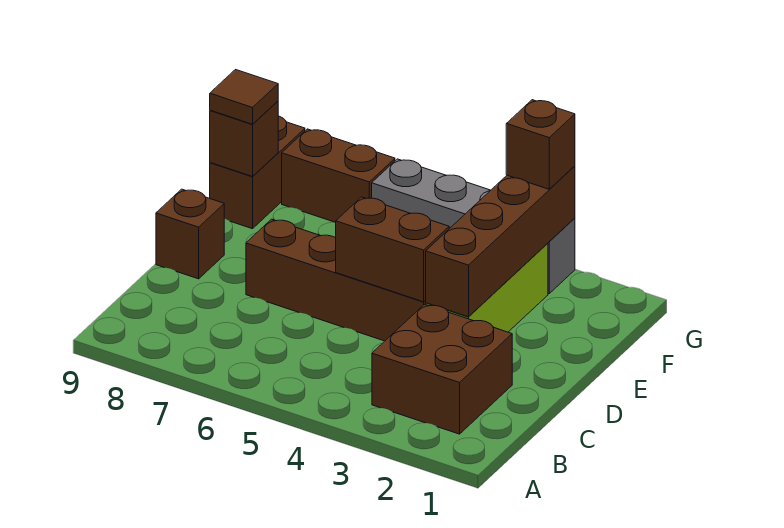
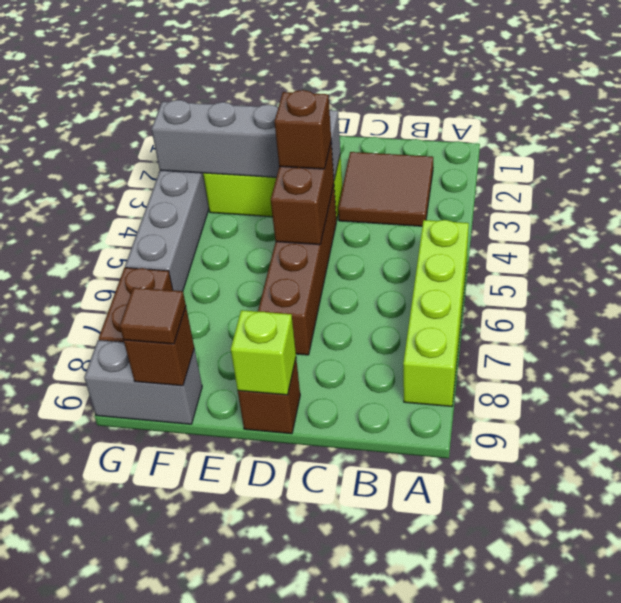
none -> lime 1x4 brick [403,220,469,406]
brown 2x2 brick [372,304,512,434] -> brown 2x2 tile [338,152,433,226]
brown 1x4 brick [426,166,575,317] -> grey 1x4 brick [151,100,340,180]
none -> lime 1x1 brick [231,310,296,395]
brown 1x2 brick [210,116,305,229] -> grey 1x2 brick [84,340,202,424]
brown 1x1 brick [506,100,575,189] -> brown 1x1 brick moved to [274,90,331,169]

